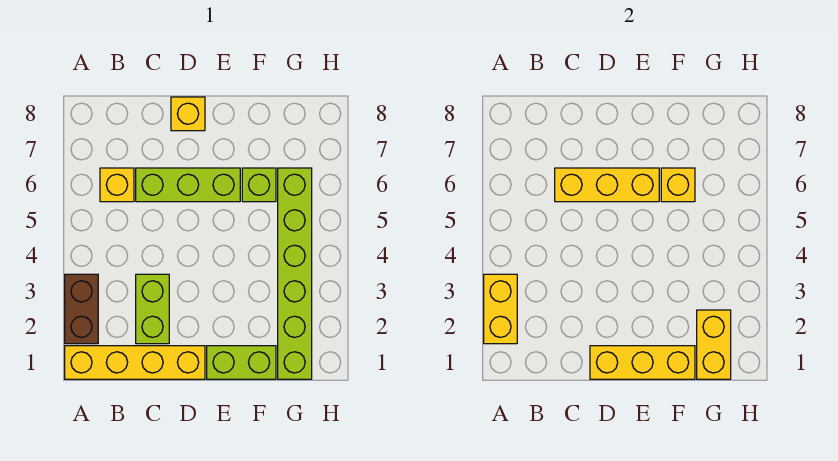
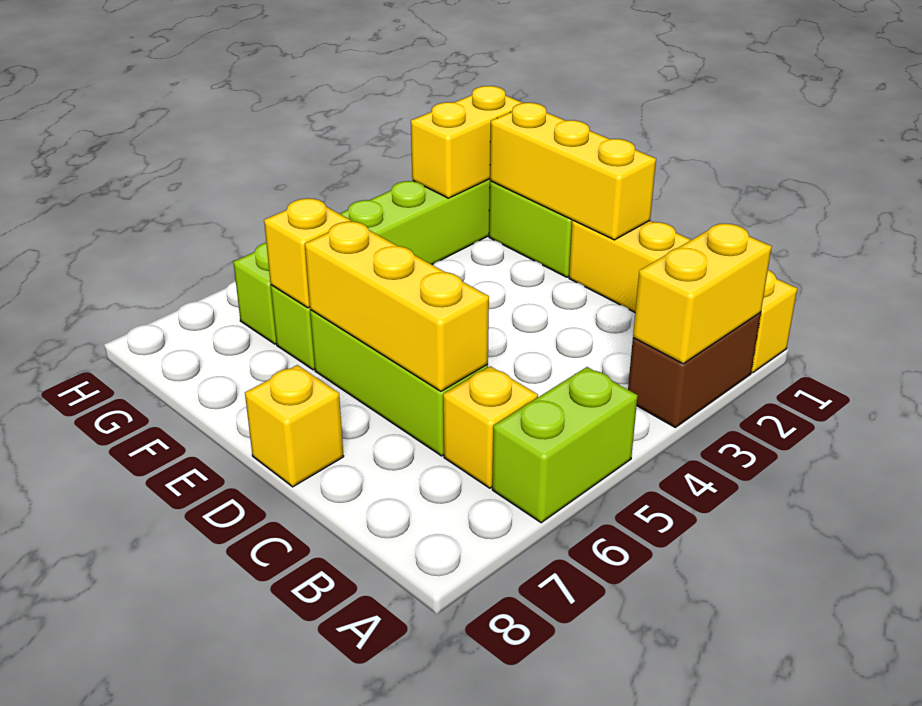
lime 1x2 brick [136,274,169,344] -> lime 1x2 brick moved to [492,367,638,523]

